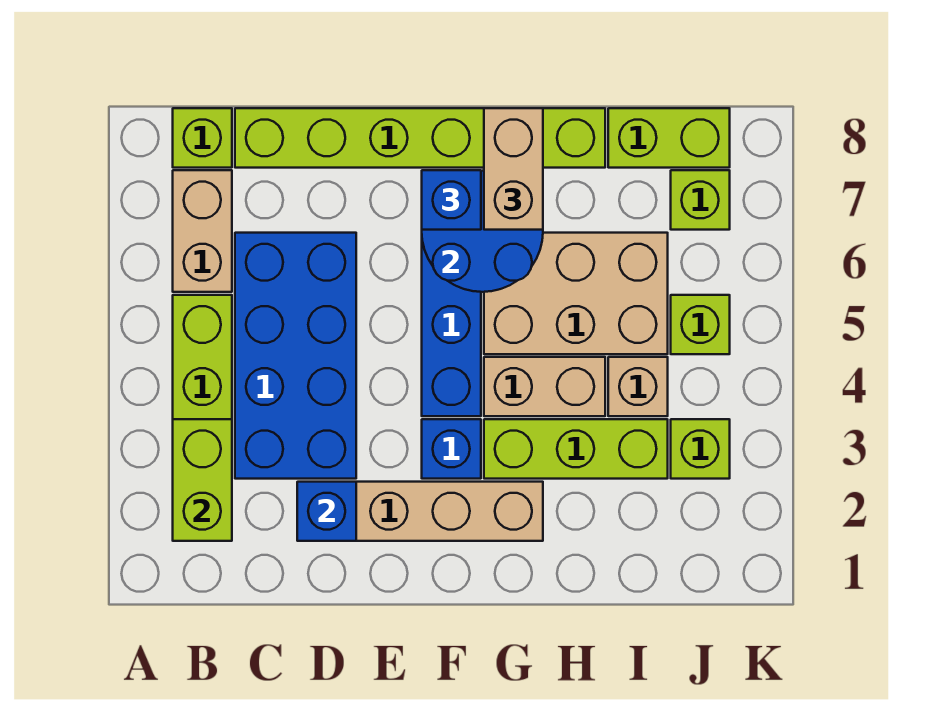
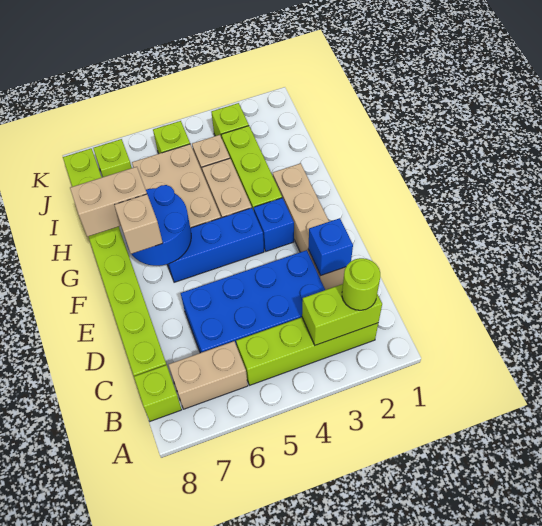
none -> lime 1x1 round brick [342,258,380,310]
blue 1x1 brick [422,170,481,230] -> tan 1x1 brick [114,194,163,254]

